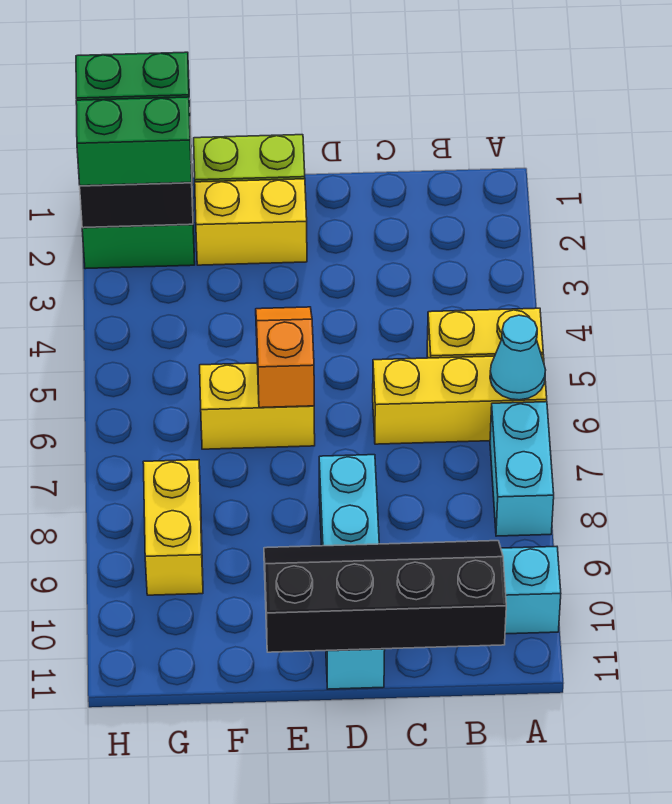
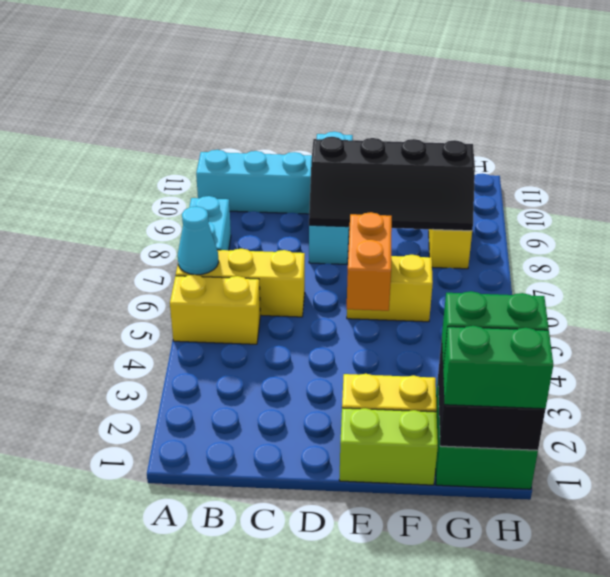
black 2x4 slope [264,541,506,652] -> black 2x4 slope moved to [309,137,475,231]
orange 1x2 slope [256,307,314,408] -> orange 1x2 brick [347,212,392,311]

